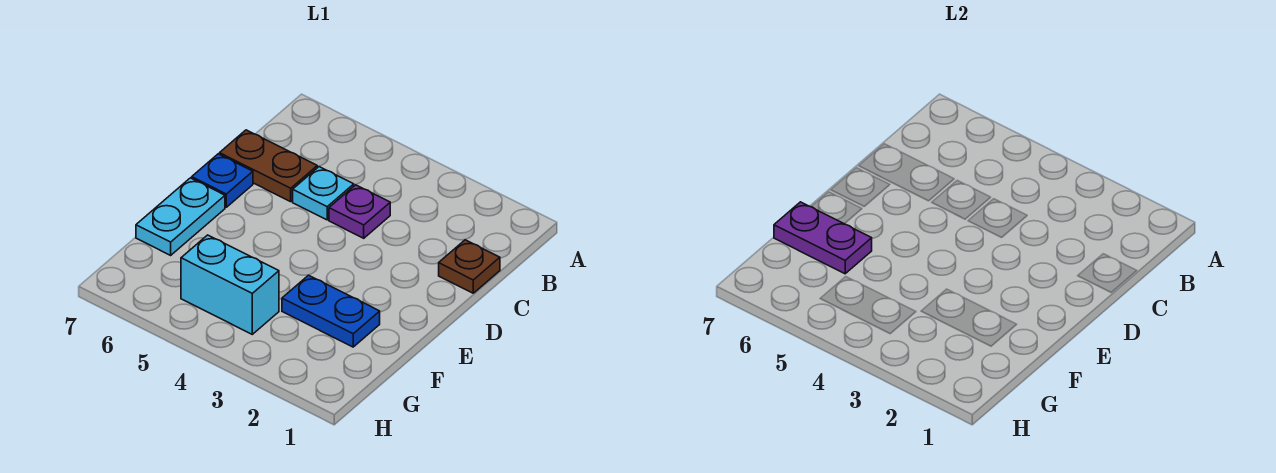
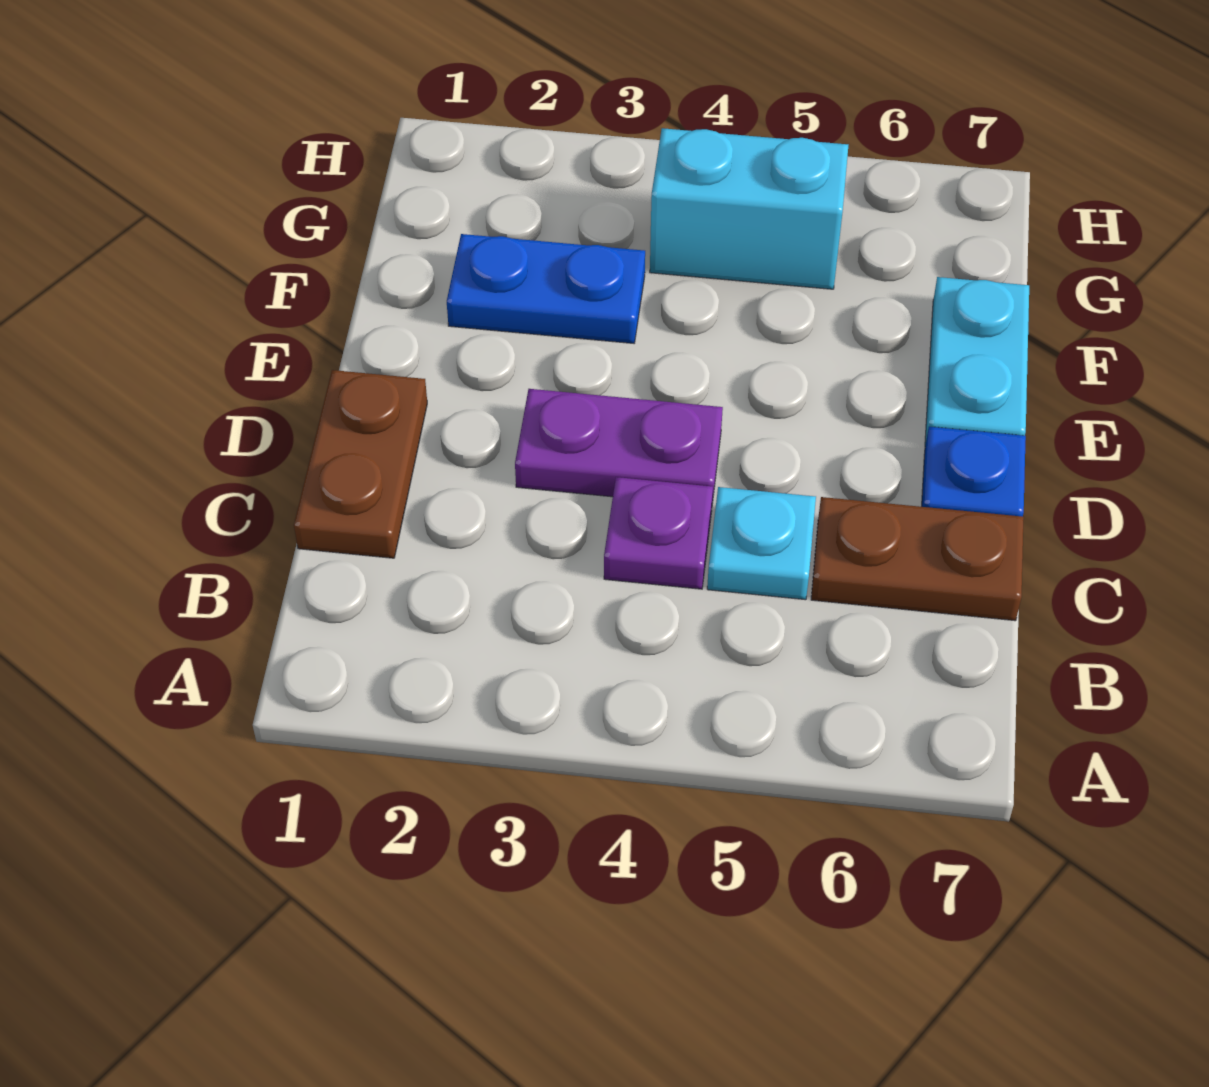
brown 1x1 plate [439,240,500,293] -> brown 1x2 plate [294,370,427,558]
purple 1x2 plate [774,202,872,274] -> purple 1x2 plate moved to [515,389,723,503]

